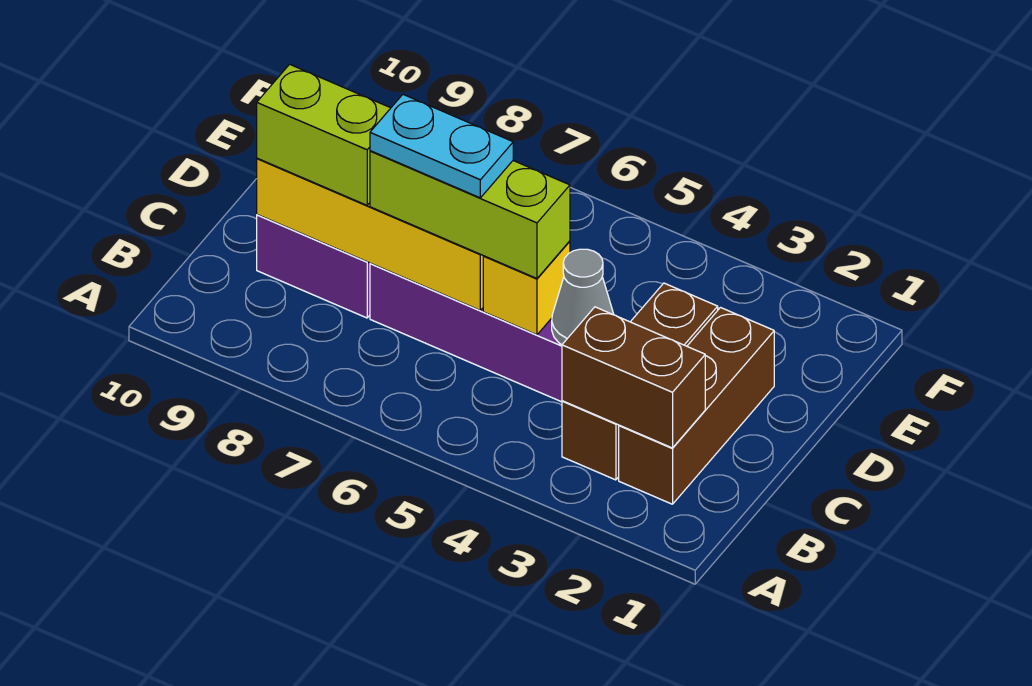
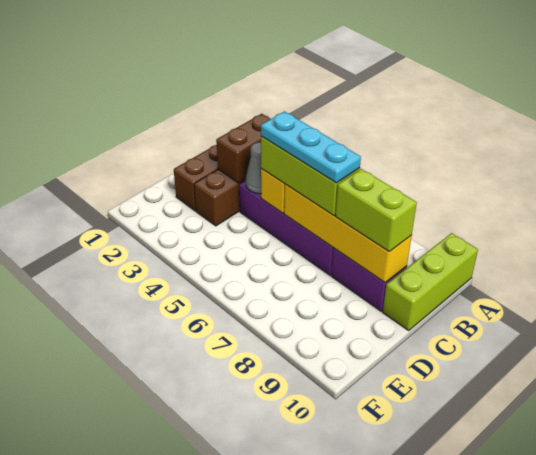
none -> lime 1x3 brick [383,233,478,330]
brown 1x2 brick [562,307,705,448] -> brown 1x2 brick turned to [216,114,270,183]
cyan 1x2 plate [370,95,513,198] -> cyan 1x3 plate [261,111,361,183]

